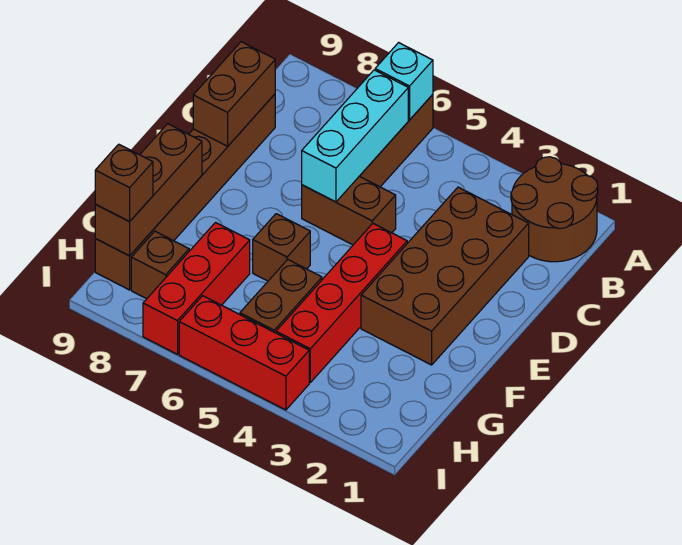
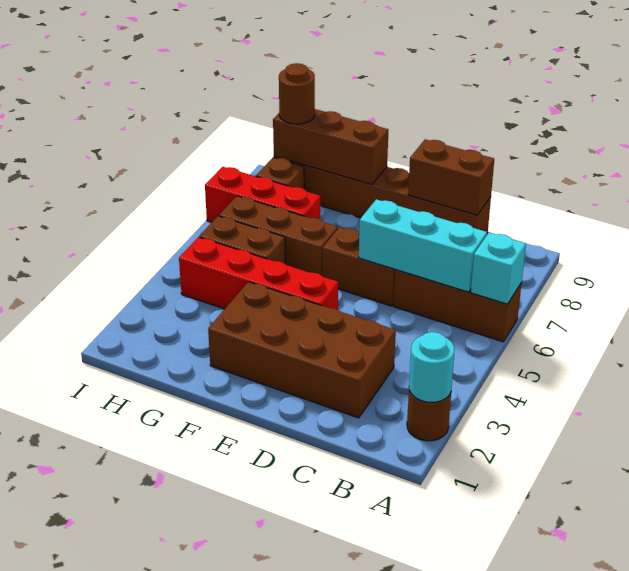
brown 2x2 round brick [511,157,598,262] -> brown 1x1 round brick [407,391,451,441]
none -> cyan 1x1 round brick [409,332,455,402]
brown 1x2 brick [302,176,396,245] -> brown 1x2 brick turned to [323,227,395,306]
brown 1x1 brick [253,214,310,281] -> brown 1x3 brick [219,196,338,276]
brown 1x1 brick [95,144,153,222] -> brown 1x1 round brick [279,63,315,124]
red 1x3 brick [179,296,309,410] -> none

